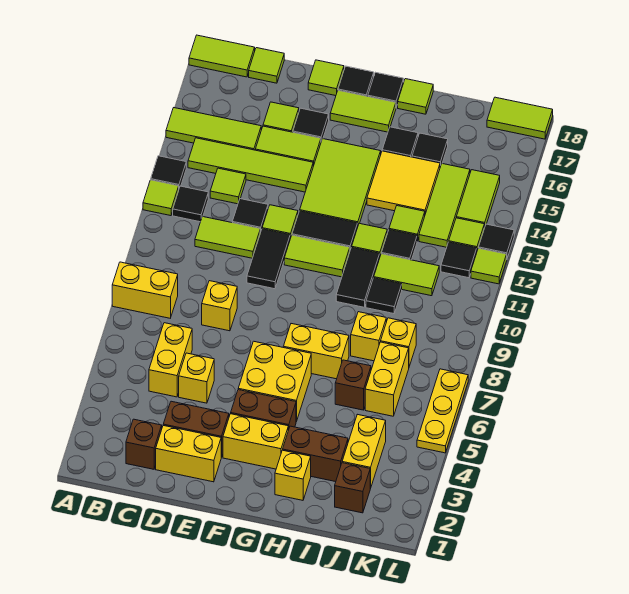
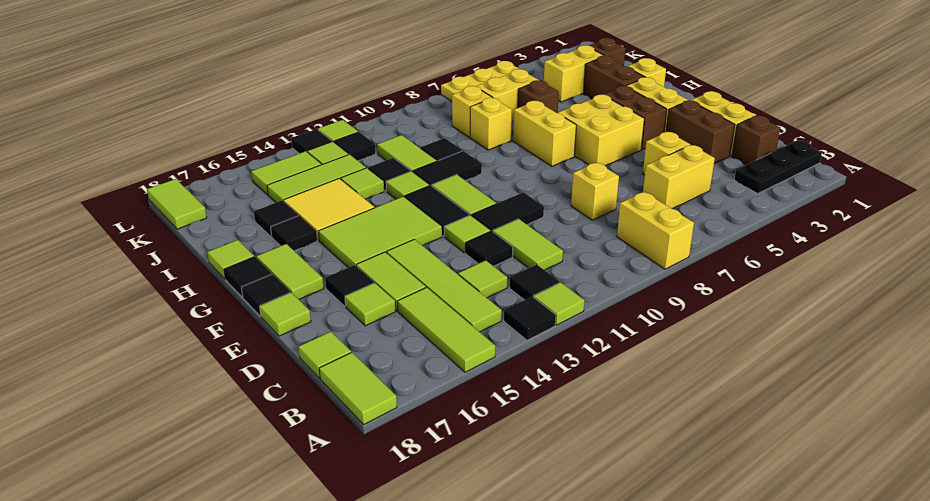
none -> black 1x3 plate [734,141,822,194]

